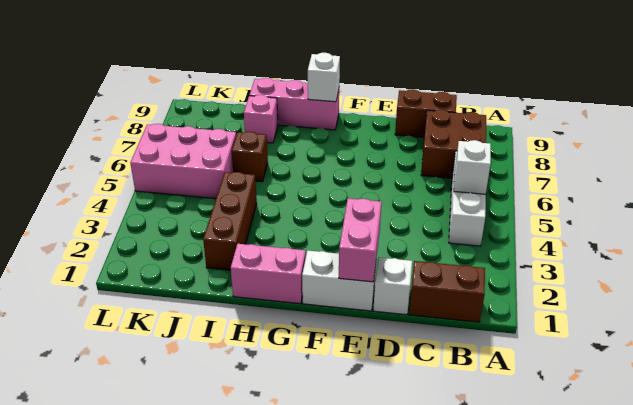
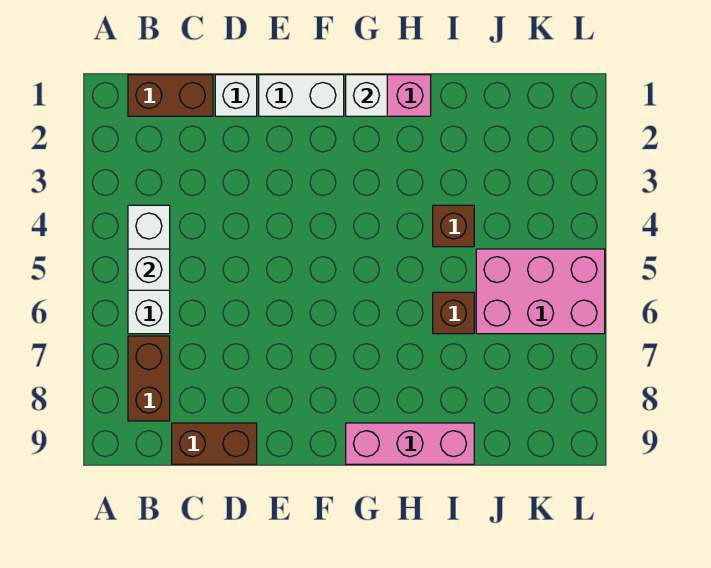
brown 2x2 brick [421,110,486,178] -> brown 1x2 brick [128,336,170,421]
pink 1x2 brick [339,198,382,282] -> none
white 1x1 brick [308,53,340,102] -> white 1x1 brick moved to [346,75,387,116]
brown 1x3 brick [203,172,257,270] -> brown 1x1 brick [433,205,474,247]
pink 1x1 brick [244,95,278,143] -> none

